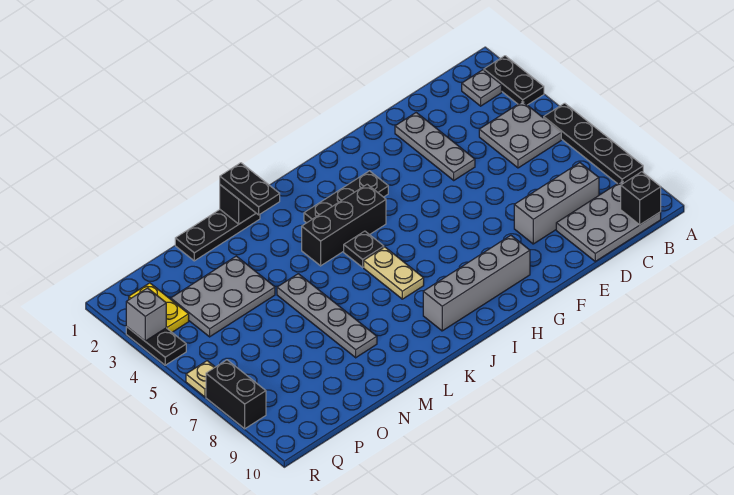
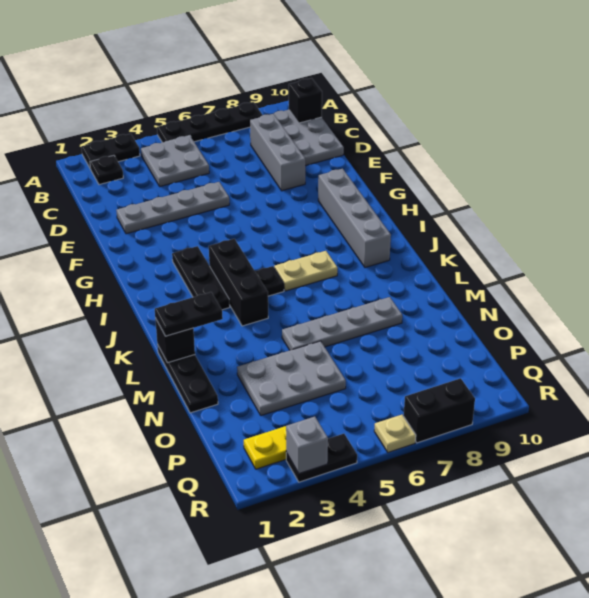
grey 1x1 plate [462,70,502,106] -> black 1x1 plate [90,155,123,185]
grey 1x3 plate [395,113,475,180] -> grey 1x4 plate [116,182,229,234]
grey 2x3 plate [171,256,275,337] -> grey 2x3 plate turned to [237,341,346,415]

